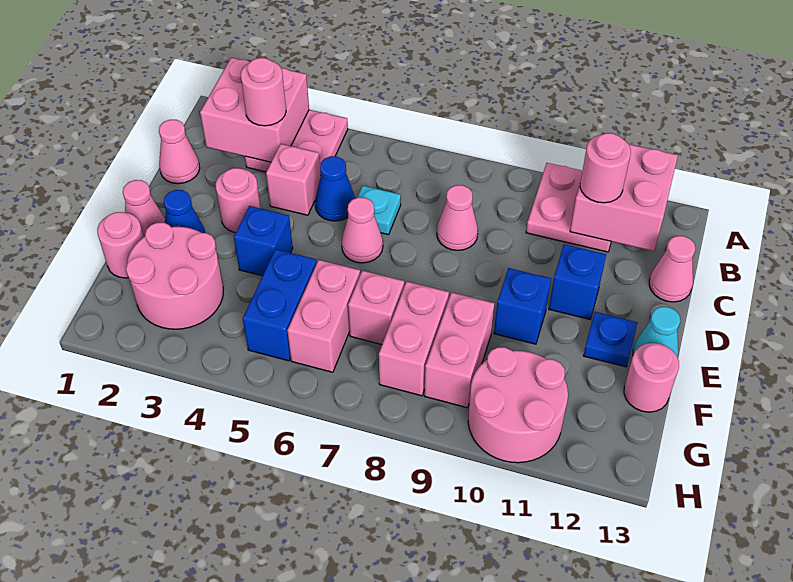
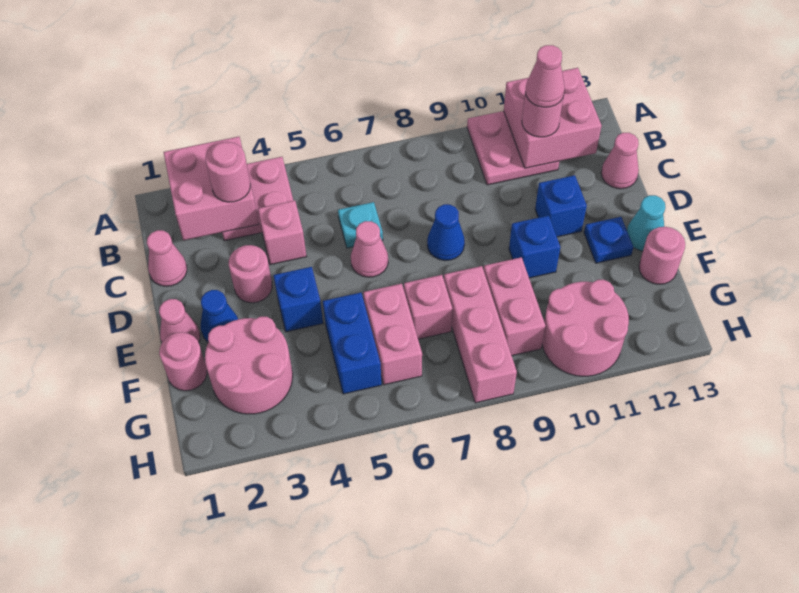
blue 1x1 cone [315,156,355,221] -> blue 1x1 cone moved to [427,204,465,261]
pink 1x1 cone [437,185,478,250] -> pink 1x1 cone moved to [525,45,565,107]
pink 1x2 brick [379,282,449,396] -> pink 1x3 brick [444,266,517,403]

